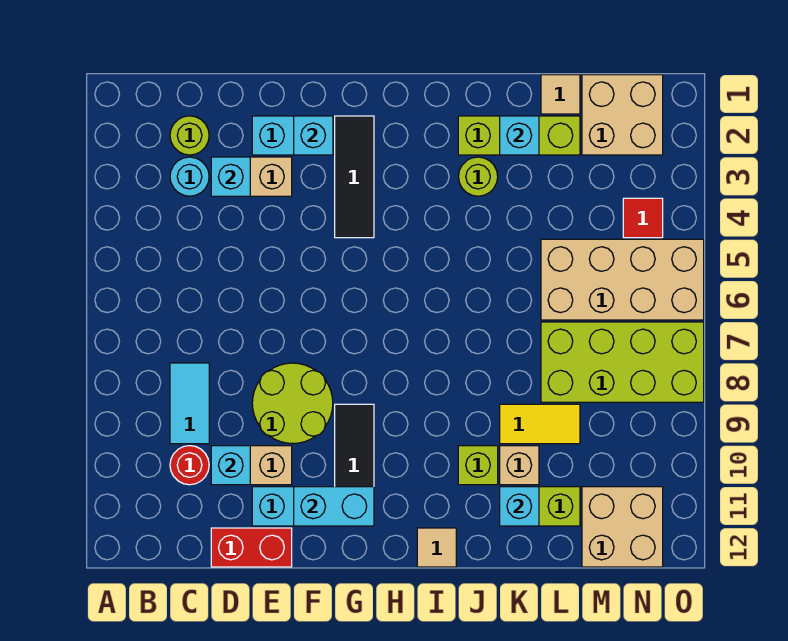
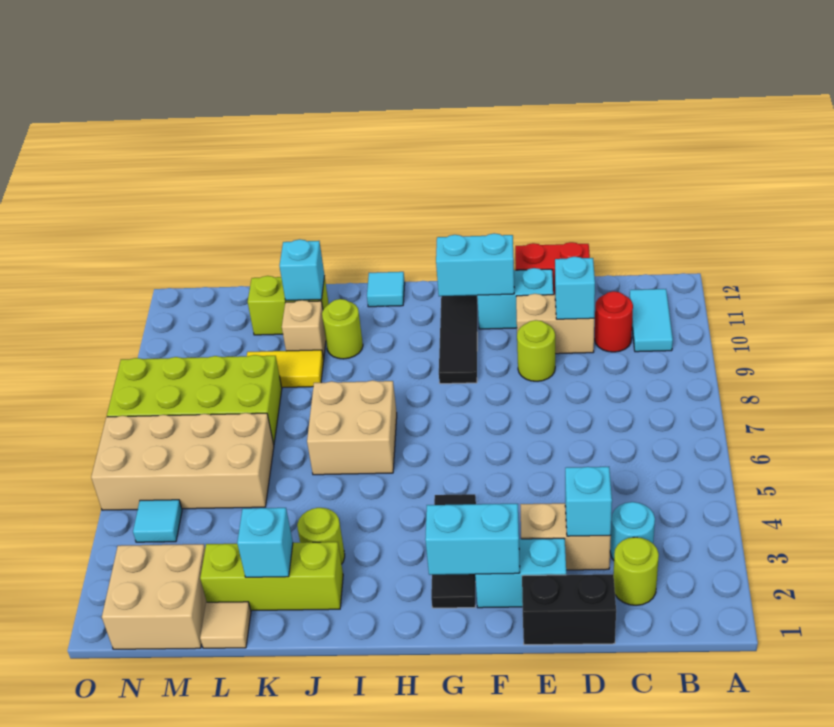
cyan 1x2 tile [170,363,209,444] -> cyan 1x2 tile moved to [630,289,673,352]
none -> black 1x2 brick [522,574,616,645]
lime 2x2 round brick [252,363,333,444] -> lime 1x1 round brick [517,320,555,381]
cyan 1x1 brick [294,116,333,155] -> cyan 1x2 brick [425,504,520,575]
tan 1x1 tile [417,528,456,567] -> cyan 1x1 tile [367,272,405,307]
lime 1x1 brick [458,446,498,485] -> lime 1x1 round brick [322,299,363,359]
tan 2x2 brick [582,487,663,567] -> tan 2x2 brick moved to [307,380,397,475]
red 1x1 tile [623,198,663,238] -> cyan 1x1 tile [133,500,182,542]

